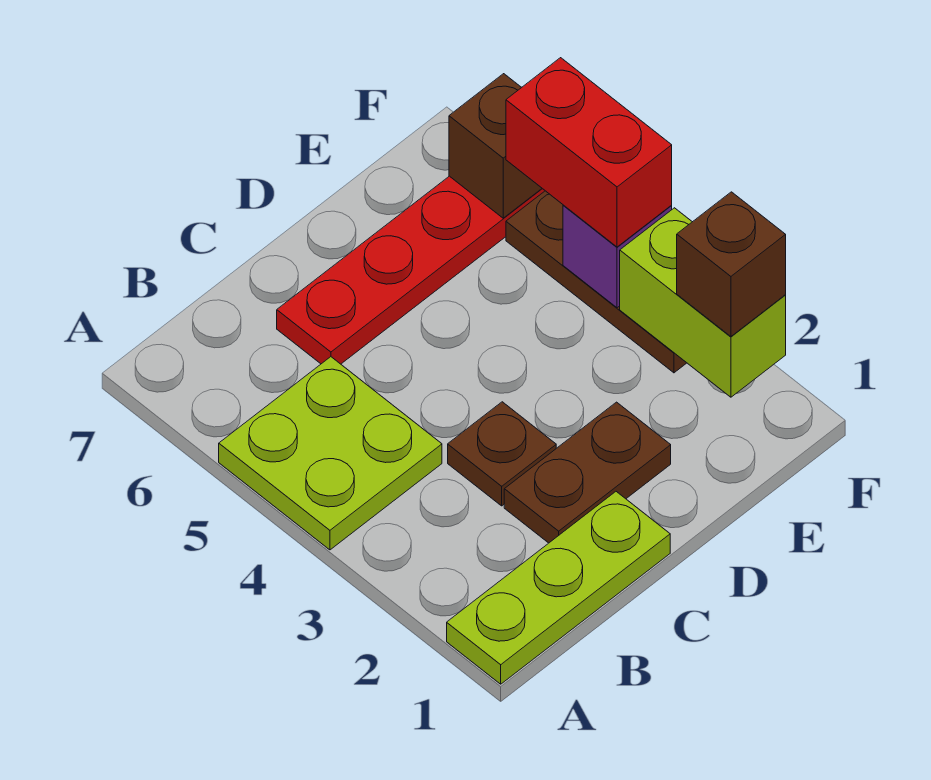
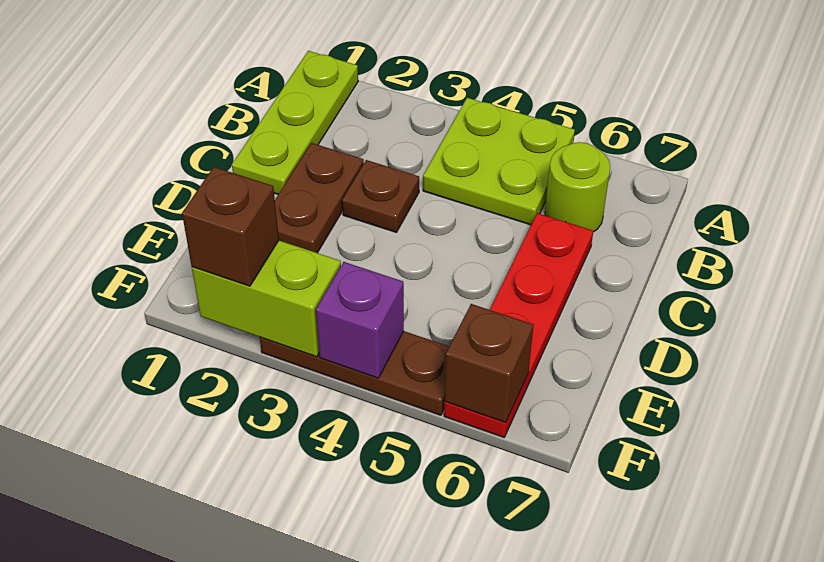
none -> lime 1x1 round brick [545,142,610,232]
red 1x2 brick [506,58,672,247] -> none

